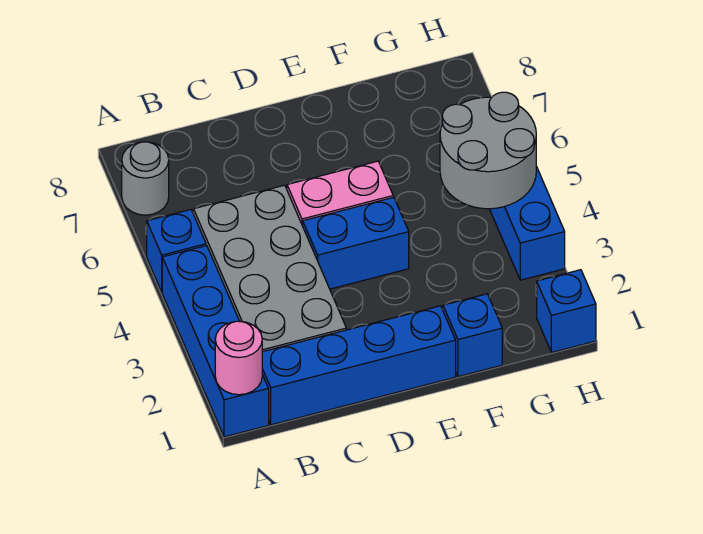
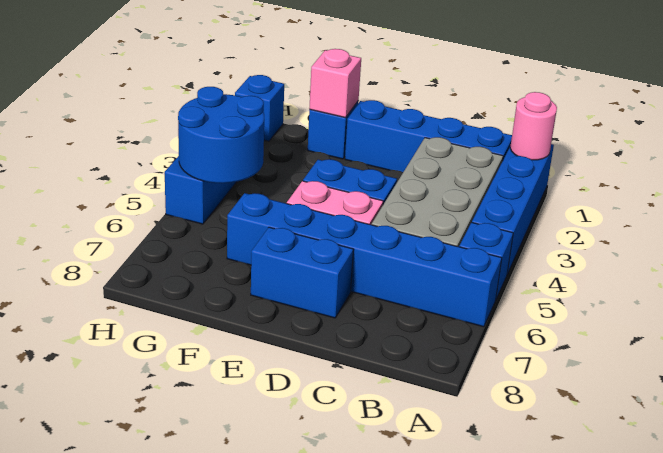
none -> blue 1x6 brick [227,193,502,327]
grey 1x1 round brick [122,142,169,215] -> none
none -> blue 1x2 brick [251,227,353,318]
none -> pink 1x1 brick [309,49,361,118]
grey 2x2 round brick [440,92,536,209] -> blue 2x2 round brick [178,87,264,183]

